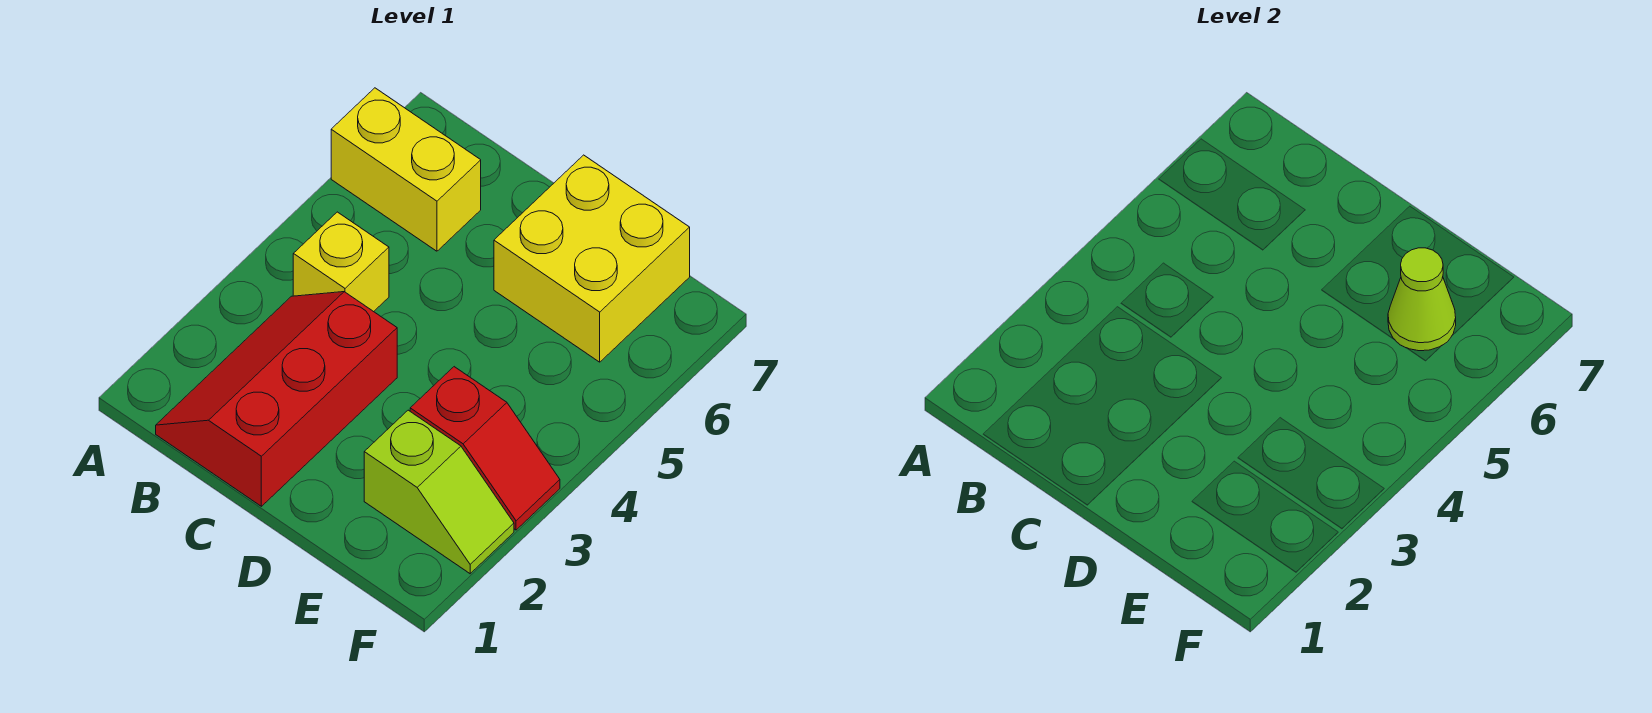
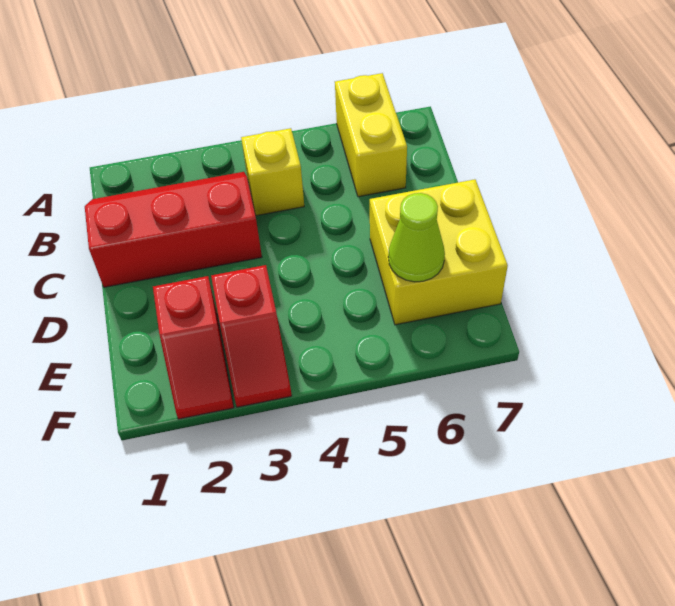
lime 1x2 slope [364,410,514,574] -> red 1x2 slope [153,276,234,419]

